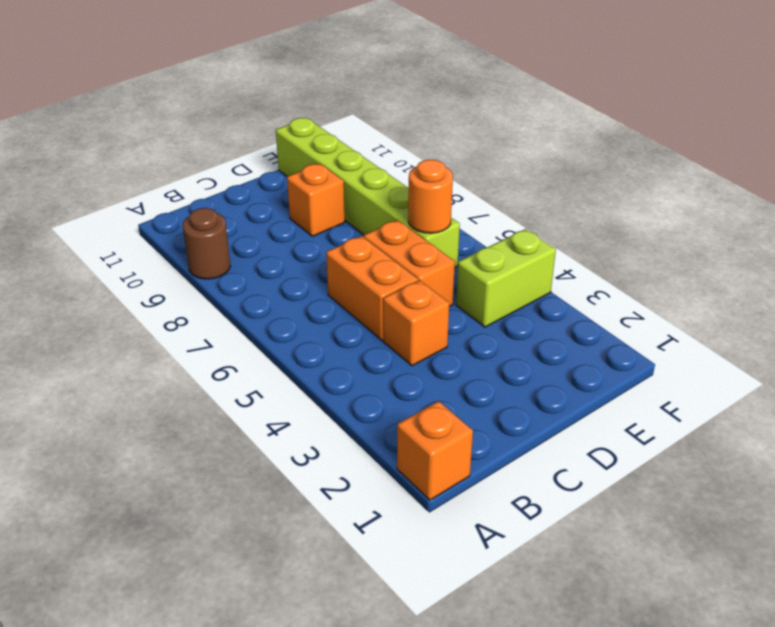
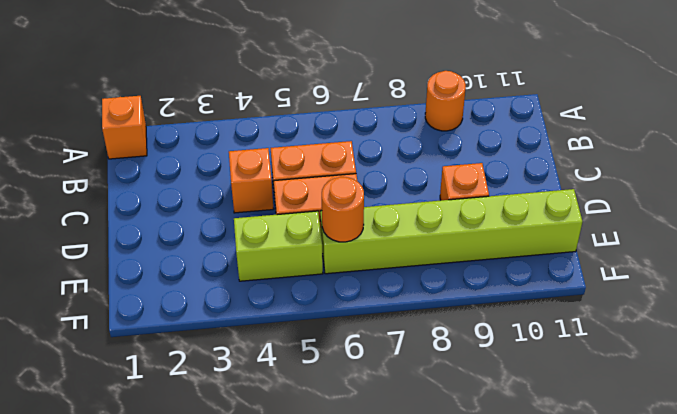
brown 1x1 round brick [183,208,230,279] -> orange 1x1 round brick [425,71,466,131]
lime 1x2 brick [456,229,556,327] -> lime 1x2 brick turned to [234,211,323,281]

